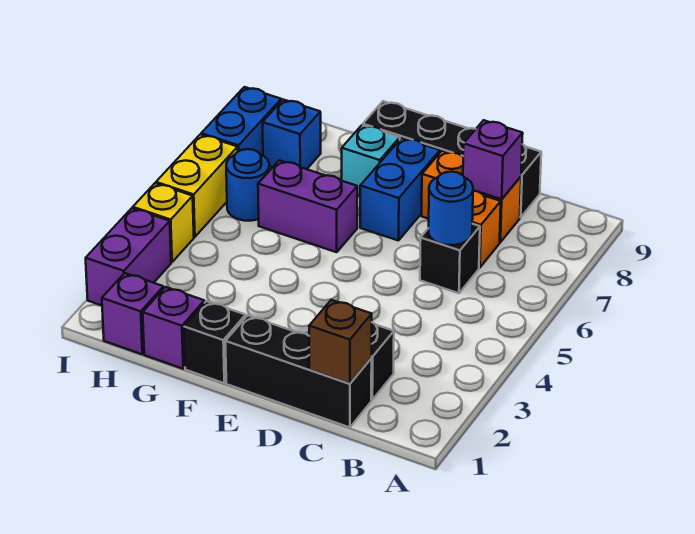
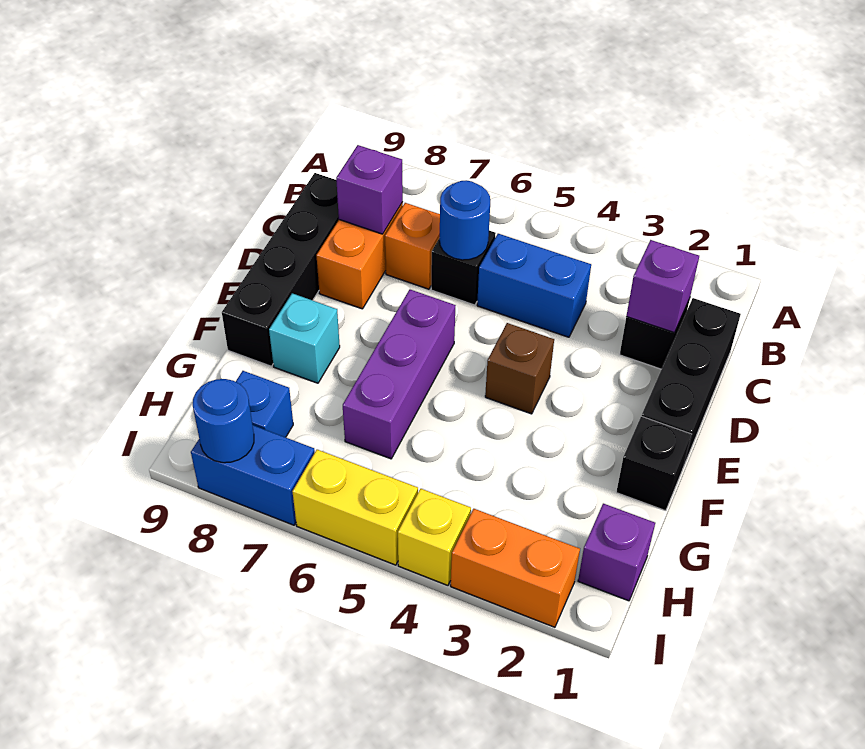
brown 1x1 brick [309,300,372,384] -> brown 1x1 brick moved to [485,323,554,414]
blue 1x2 brick [360,138,440,241] -> blue 1x2 brick moved to [477,234,591,337]
purple 1x2 brick [258,160,357,252] -> purple 1x3 brick [343,290,456,459]
purple 1x1 brick [143,287,204,369] -> purple 1x1 brick moved to [626,240,699,333]
blue 1x1 round brick [226,149,269,221] -> blue 1x1 round brick moved to [193,379,254,463]
purple 1x2 brick [86,208,171,306] -> orange 1x2 brick [451,509,580,627]

